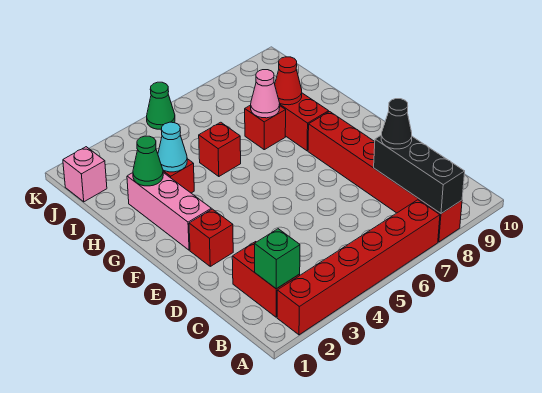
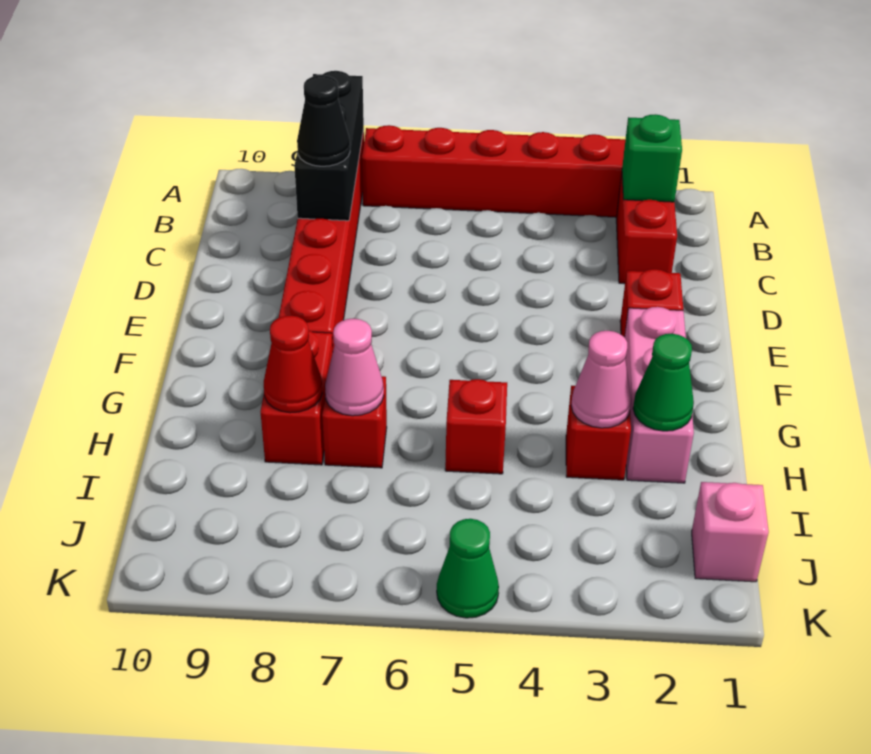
cyan 1x1 cone [158,122,187,172] -> pink 1x1 cone [571,331,631,428]

